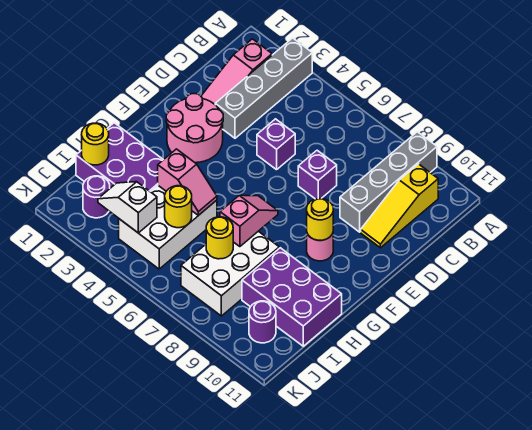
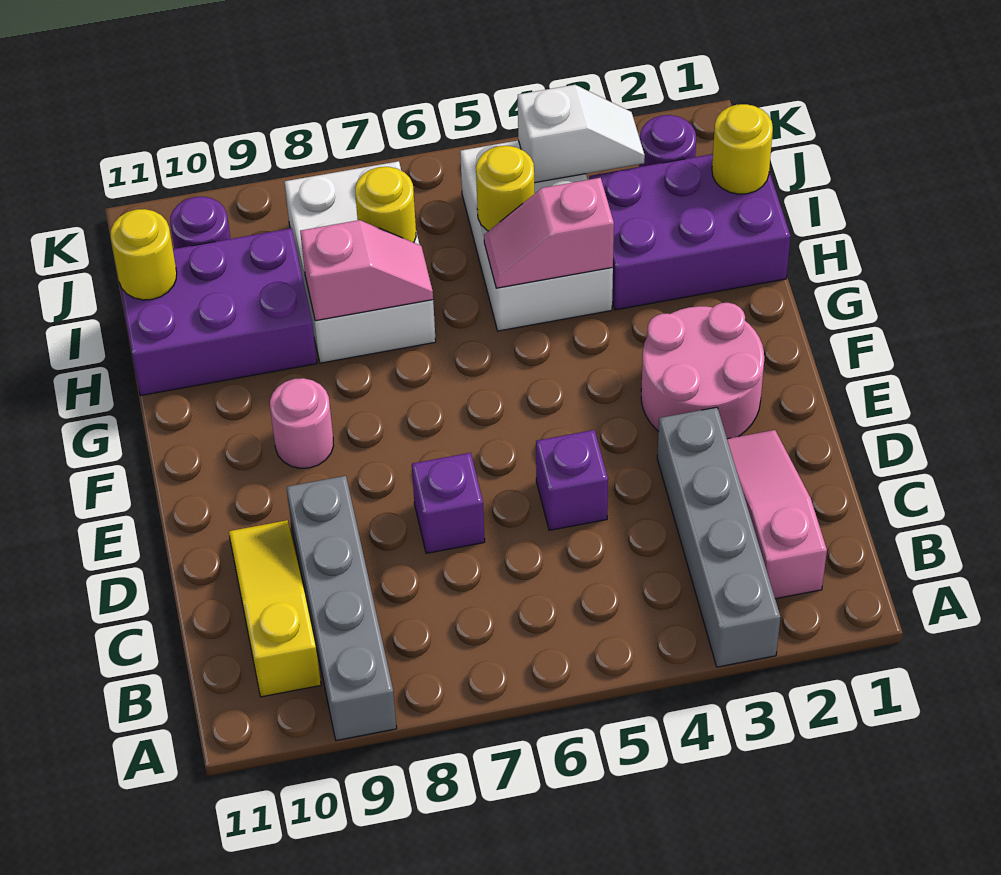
yellow 1x1 round brick [307,198,333,240] -> yellow 1x1 round brick moved to [111,209,177,300]
pink 1x2 slope [220,195,278,247] -> pink 1x2 slope turned to [300,220,433,321]

